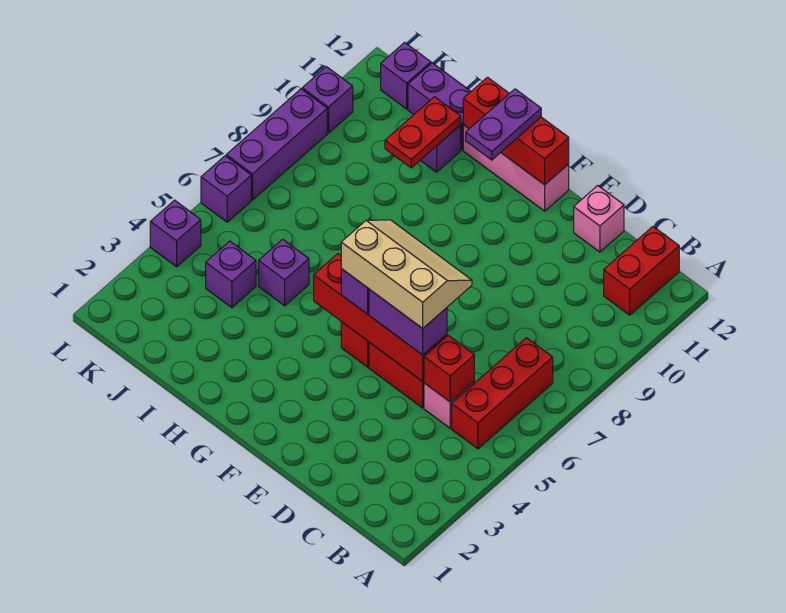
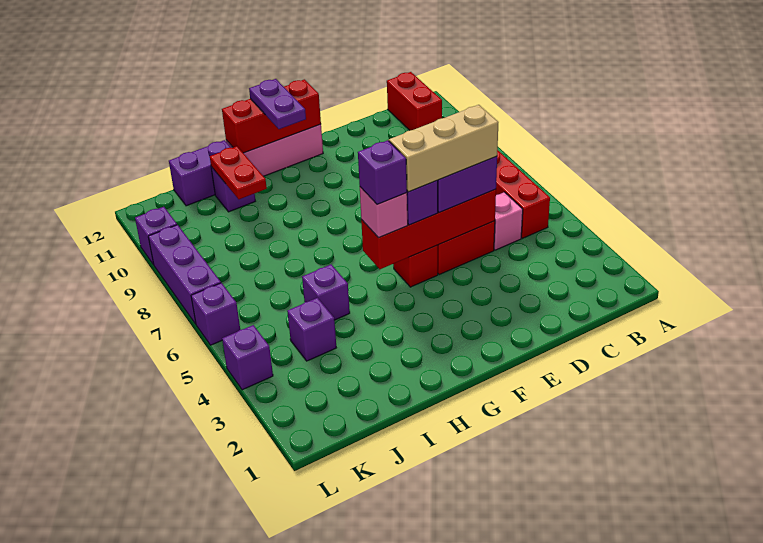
red 1x1 brick [424,335,474,402] -> none
pink 1x1 brick [574,186,624,252] -> pink 1x1 brick moved to [360,187,408,238]
purple 1x1 brick [381,43,431,109] -> purple 1x1 brick moved to [358,140,407,205]

